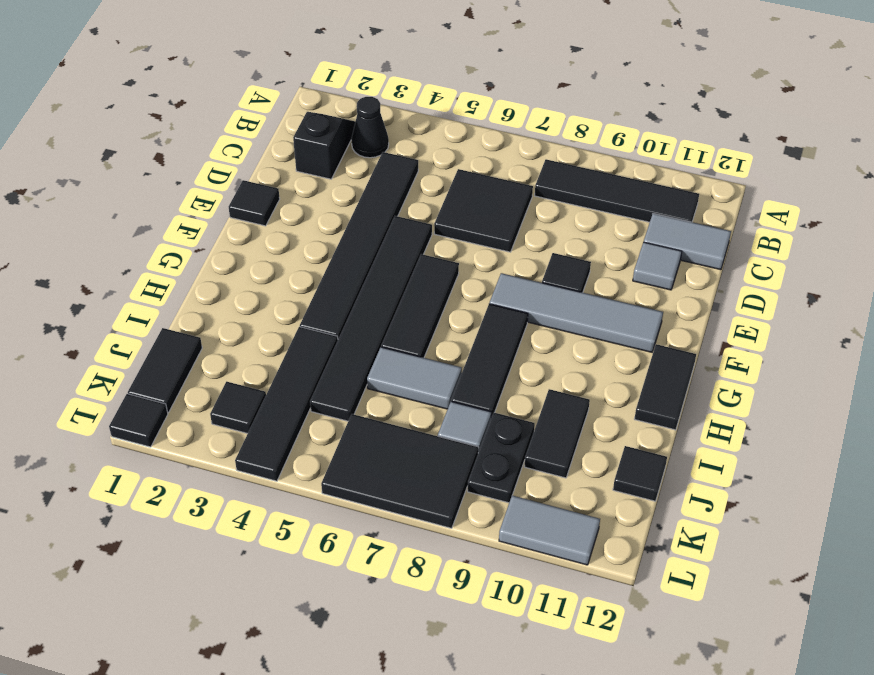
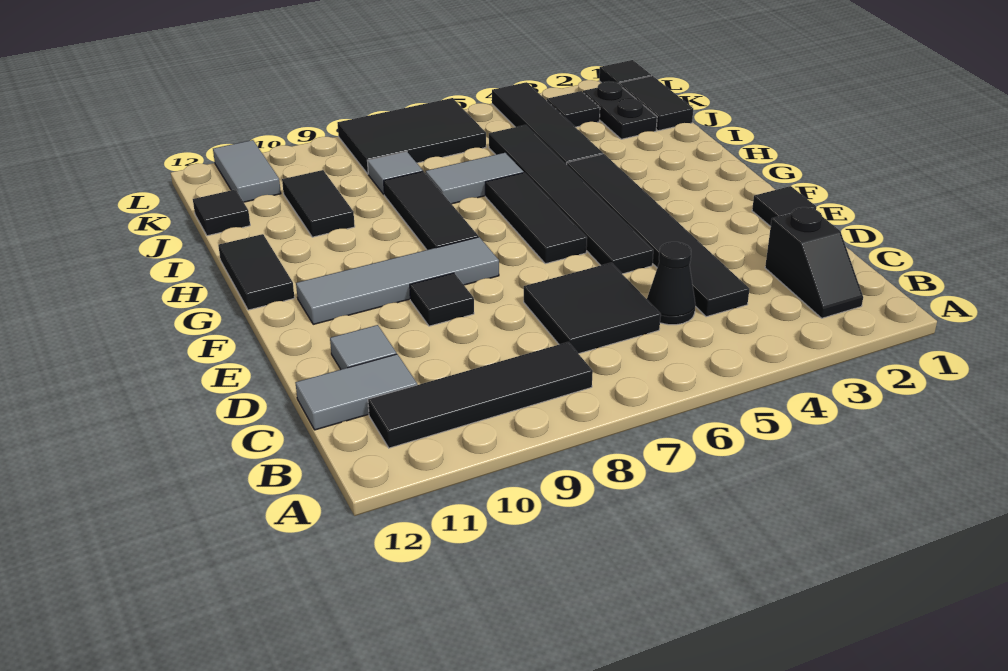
black 1x1 cone [351,97,389,158] -> black 1x1 cone moved to [647,242,695,325]
black 1x2 plate [468,413,535,503] -> black 1x2 plate moved to [583,81,657,139]
grey 1x2 tile [499,496,600,565] -> grey 1x2 tile turned to [213,140,281,202]

